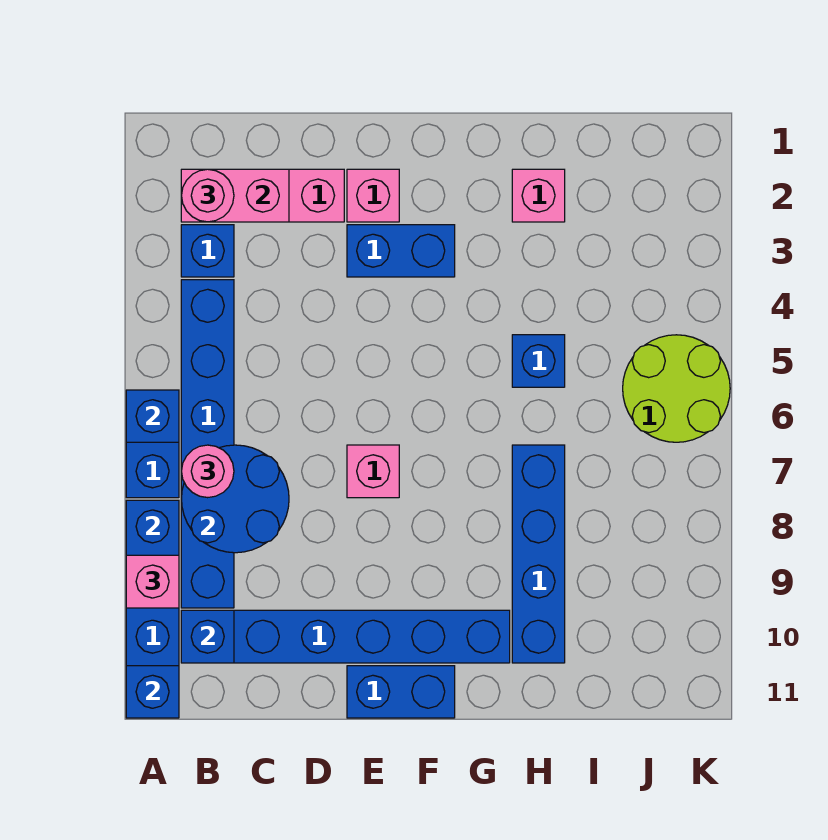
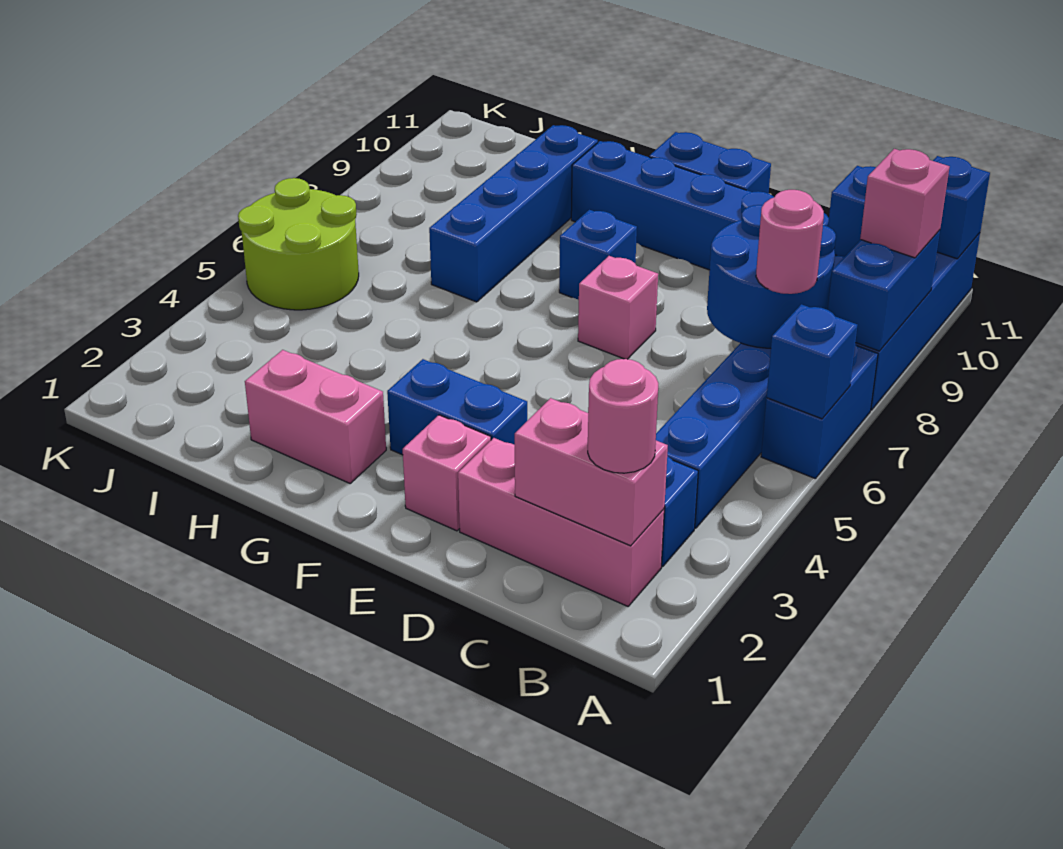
pink 1x1 brick [512,169,565,222] -> pink 1x2 brick [245,350,386,483]
blue 1x1 brick [512,335,565,387] -> blue 1x1 brick moved to [559,210,637,300]

